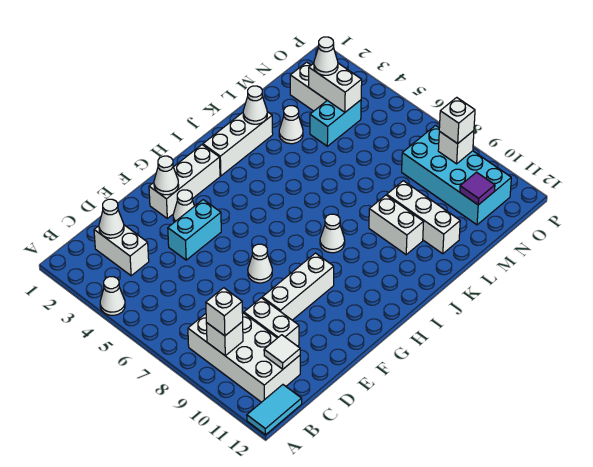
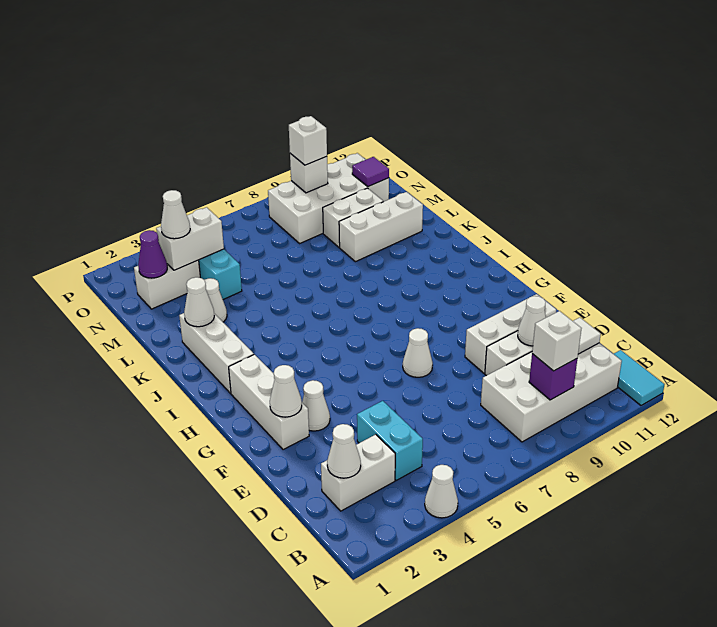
white 1x1 brick [206,322,243,356] -> purple 1x1 brick [529,354,577,400]
cyan 1x2 brick [168,200,221,260] -> cyan 1x2 brick moved to [357,401,423,480]
white 1x3 brick [262,253,334,320] -> white 1x3 brick turned to [465,294,556,373]
white 1x1 cone [320,214,345,253] -> white 1x1 cone moved to [518,296,546,346]
white 1x2 brick [369,195,423,255] -> white 1x2 brick moved to [323,188,383,247]
none -> purple 1x1 cone [138,230,167,278]
cyan 2x4 brick [402,125,511,225] -> white 2x4 brick [268,153,389,243]

